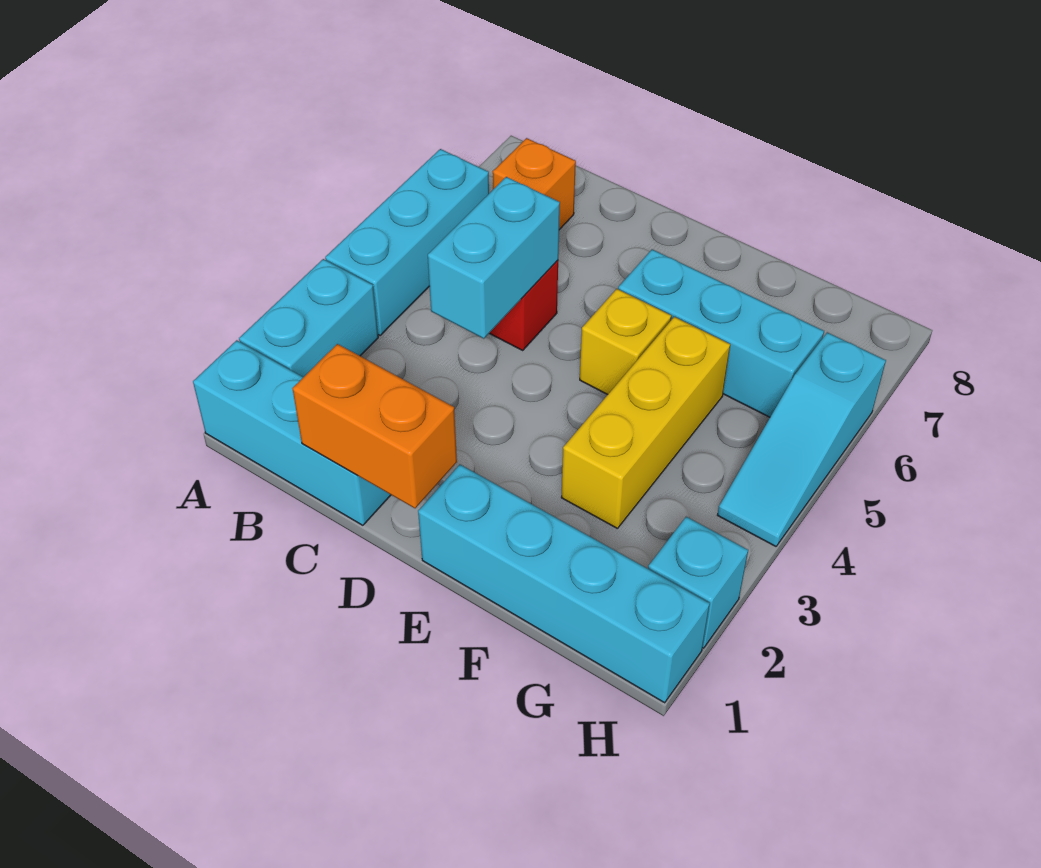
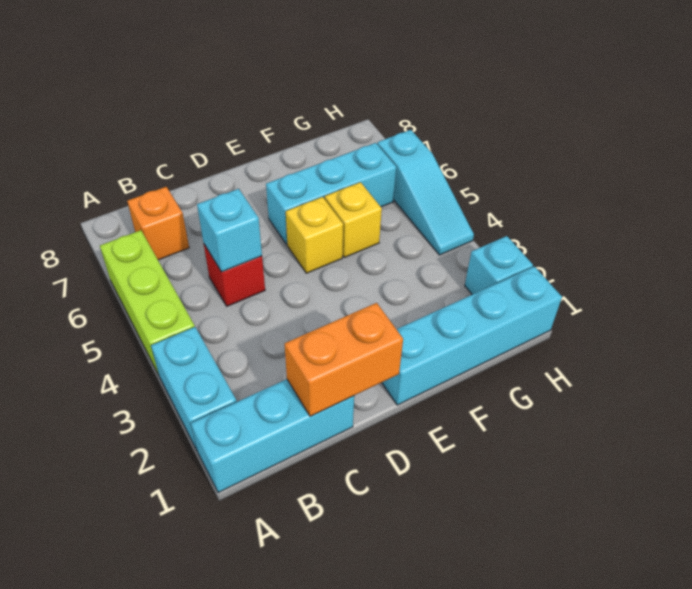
cyan 1x3 brick [325,149,489,335] -> lime 1x3 brick [100,230,195,375]
cyan 1x2 brick [428,177,560,339] -> cyan 1x1 brick [197,189,262,272]
yellow 1x3 brick [561,317,730,529] -> yellow 1x1 brick [325,182,382,257]

